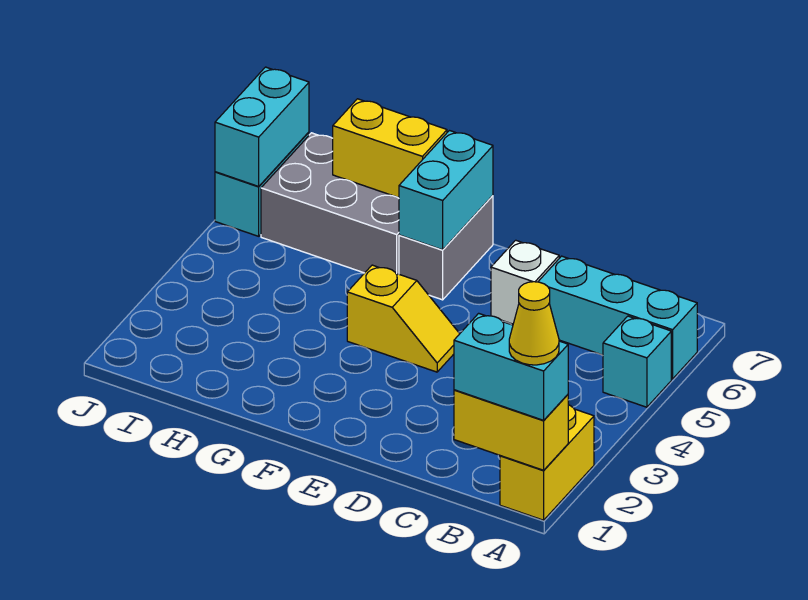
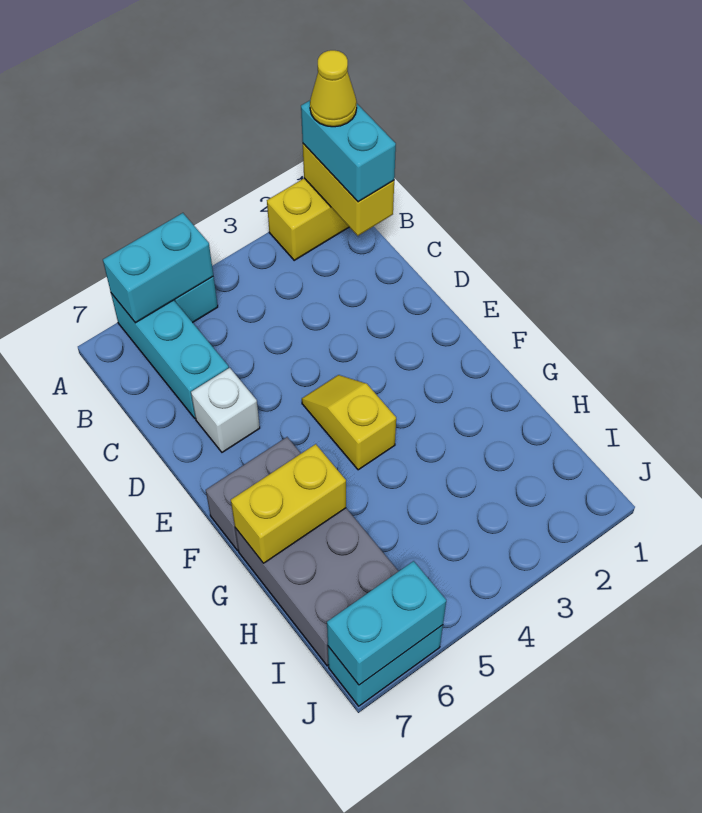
cyan 1x2 brick [399,131,493,250] -> cyan 1x2 brick moved to [103,213,213,323]
yellow 1x2 brick [333,99,447,198] -> yellow 1x2 brick turned to [231,444,346,563]

